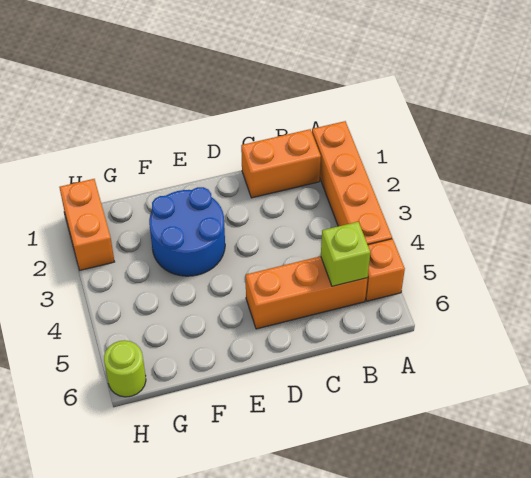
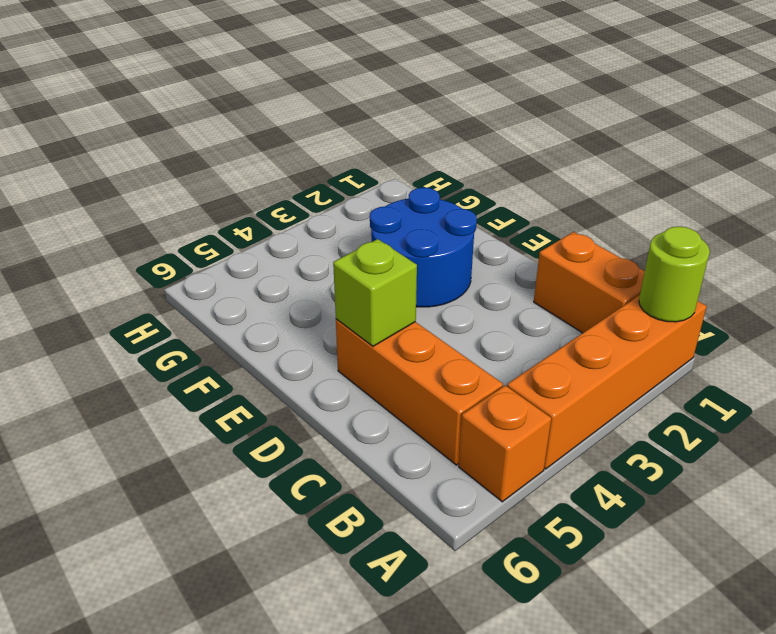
lime 1x1 brick [321,222,370,286] -> lime 1x1 brick moved to [333,239,417,346]
orange 1x2 brick [59,179,115,270] -> none
lime 1x1 round brick [104,340,146,397] -> lime 1x1 round brick moved to [639,227,710,322]

